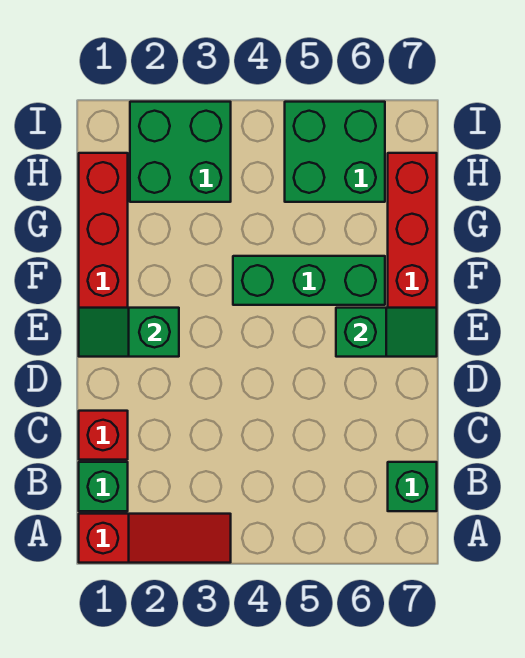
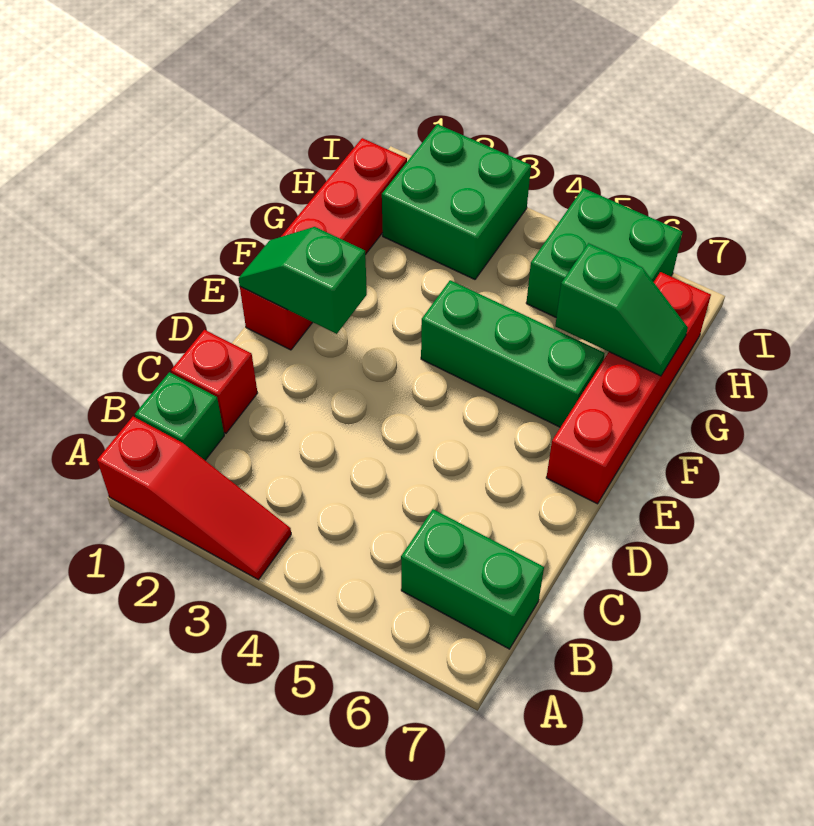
green 1x1 brick [388,462,437,511] -> green 1x2 brick [401,509,544,649]
green 1x2 slope [336,308,437,357] -> green 1x2 slope moved to [555,243,688,376]

